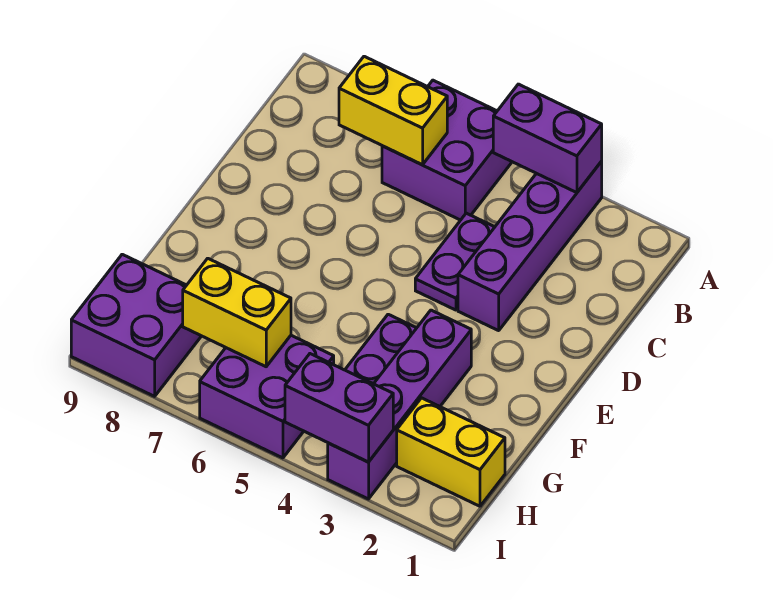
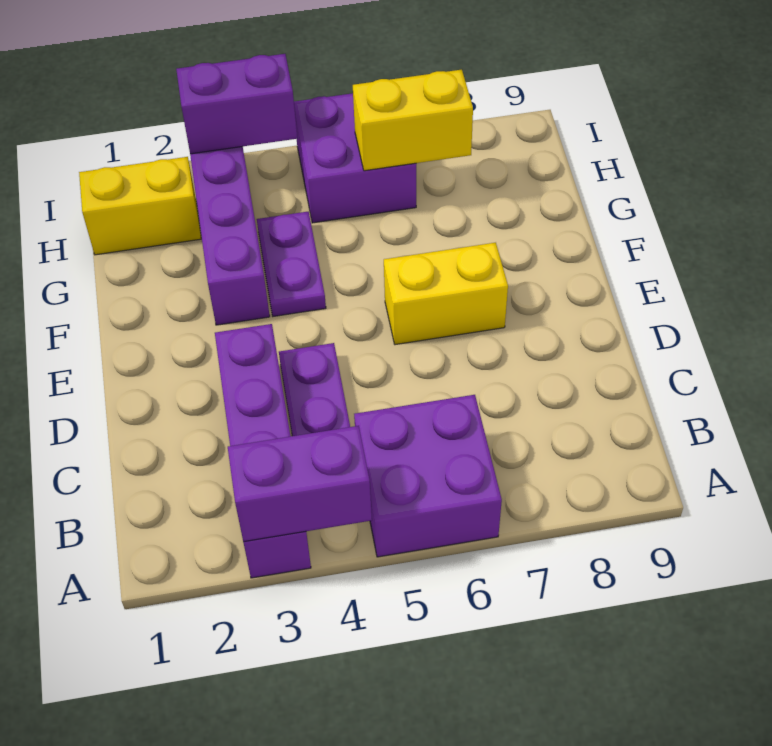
yellow 1x2 brick [339,56,447,165] -> yellow 1x2 brick moved to [384,243,508,345]
purple 2x2 brick [71,254,201,396] -> none

